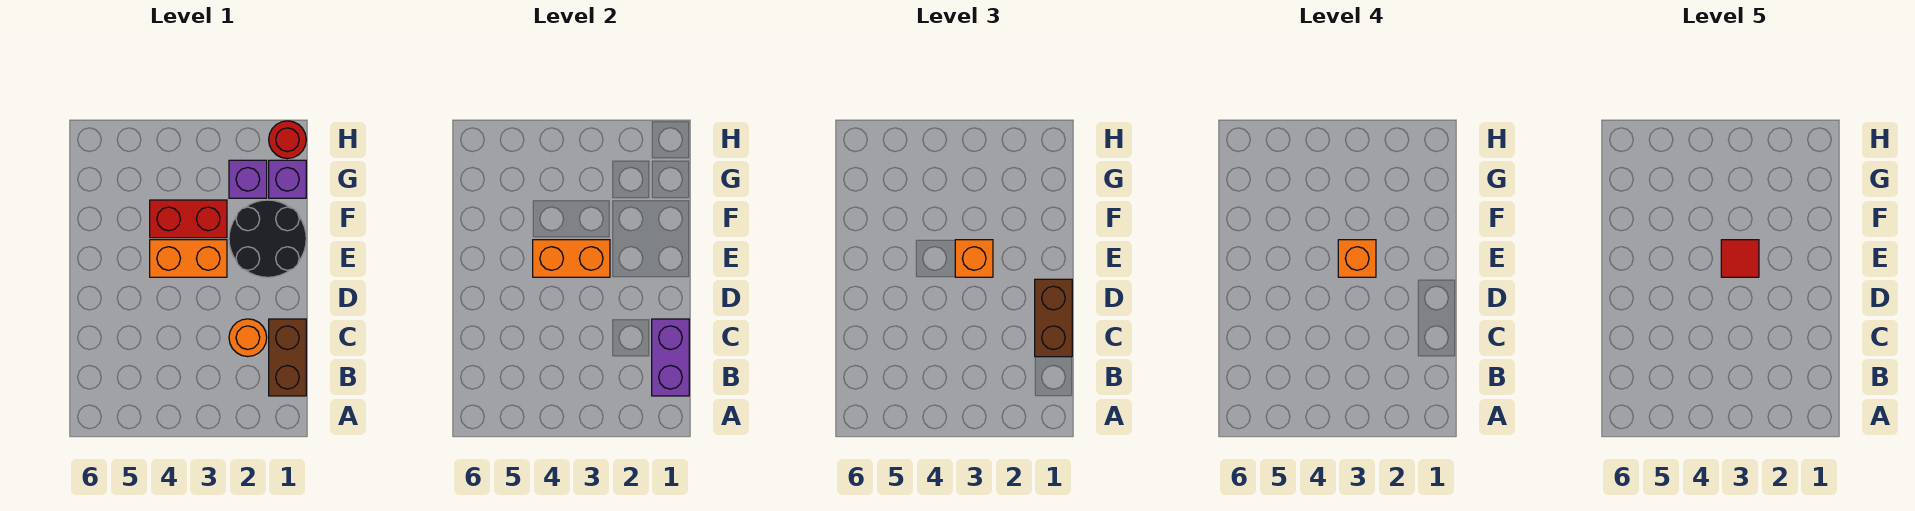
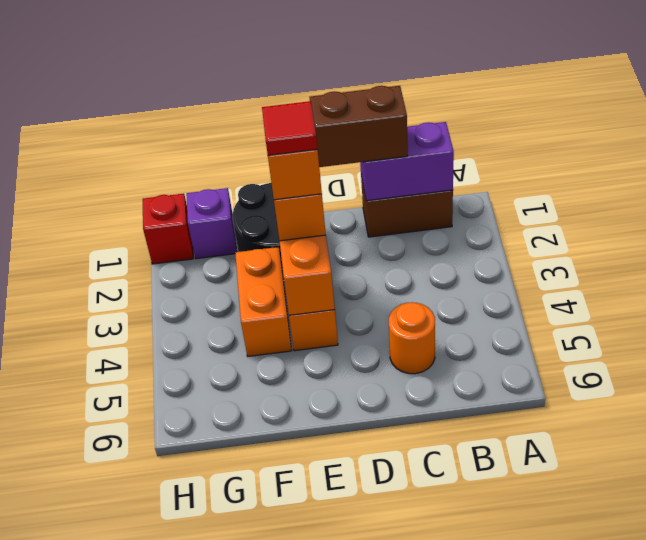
orange 1x1 round brick [229,319,267,357] -> orange 1x1 round brick moved to [389,302,435,374]
red 1x2 brick [150,200,227,238] -> orange 1x2 brick [235,247,292,356]
purple 1x1 brick [229,160,267,198] -> none
red 1x1 round brick [269,121,306,159] -> red 1x1 brick [143,193,193,264]

